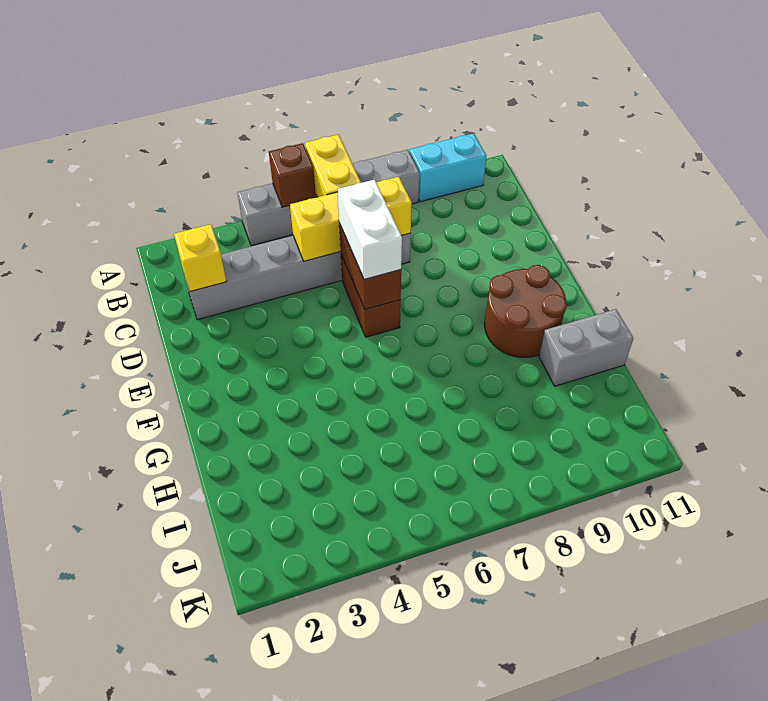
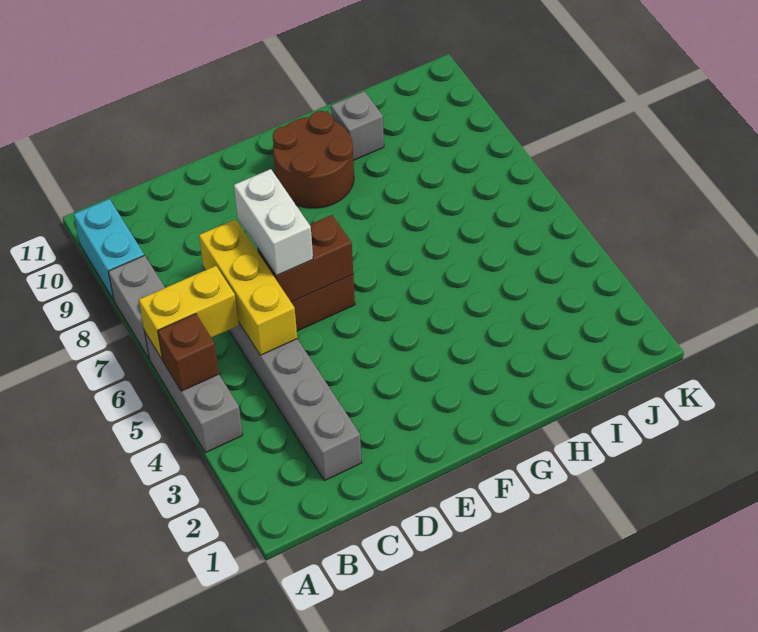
yellow 1x1 brick [174,224,226,292] -> none
white 1x2 brick [338,180,402,280] -> white 1x2 brick turned to [234,169,313,276]
grey 1x2 brick [539,309,633,386] -> grey 1x1 brick [331,91,384,161]

